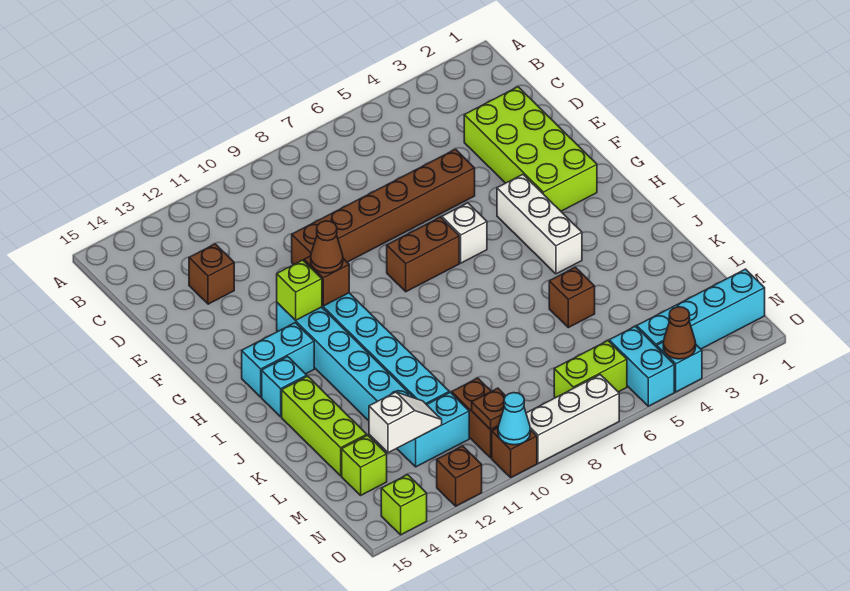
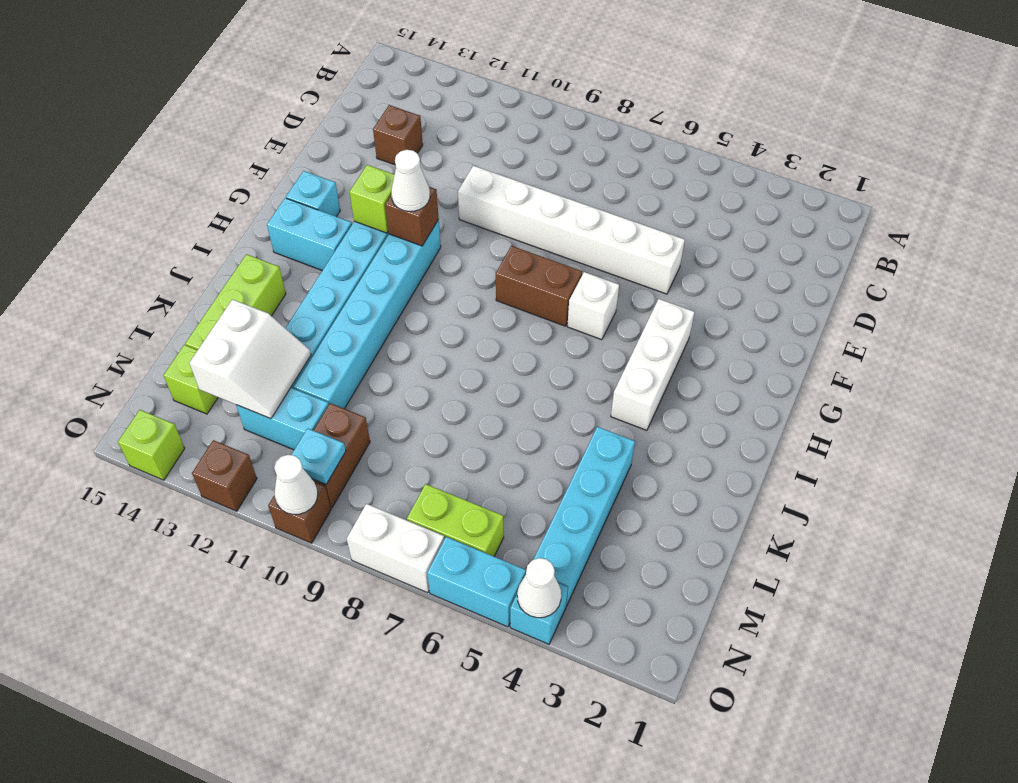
lime 2x4 brick [464,87,597,211] -> none
brown 1x6 brick [292,149,475,264] -> white 1x6 brick [458,166,685,294]
brown 1x1 cone [311,221,343,273] -> white 1x1 cone [391,150,430,211]
cyan 1x1 brick [262,357,307,417] -> cyan 1x1 brick moved to [286,171,340,217]
brown 1x1 brick [549,267,595,328] -> none
white 1x2 slope [369,392,442,453] -> white 2x2 slope [189,299,311,419]
cyan 1x4 brick [637,269,765,349] -> cyan 1x4 brick turned to [533,427,635,606]
cyan 1x2 brick [609,326,674,406] -> cyan 1x2 brick turned to [427,537,526,627]
brown 1x1 plate [472,388,505,430] -> cyan 1x1 plate [291,428,346,484]
brown 1x1 cone [663,307,696,359] -> white 1x1 cone [517,558,561,618]
white 1x3 brick [526,375,619,463] -> white 1x2 brick [347,504,444,593]
cyan 1x1 cone [498,393,530,445] -> white 1x1 cone [274,455,318,515]

